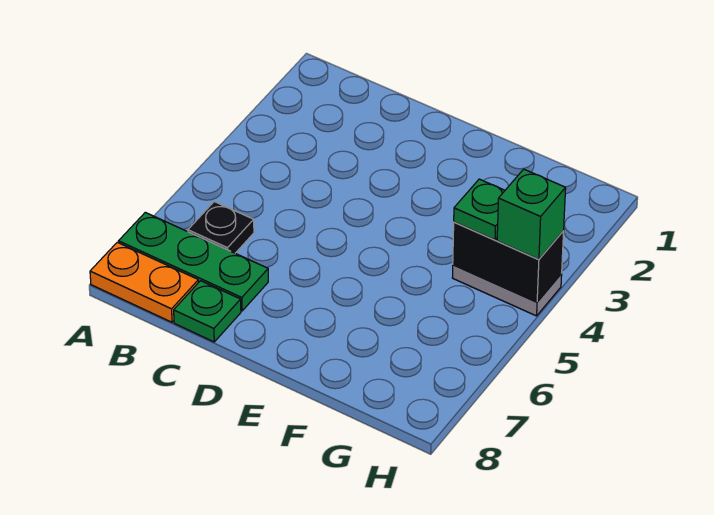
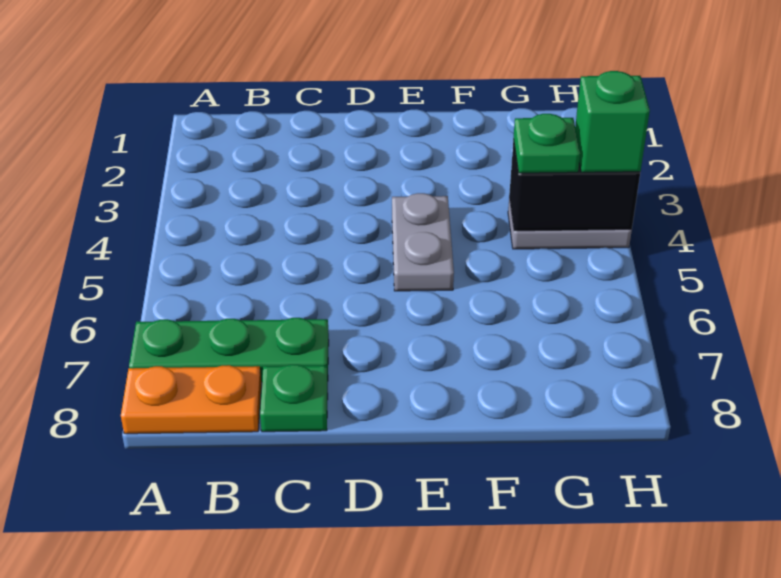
black 1x1 plate [188,202,254,253] -> none
none -> grey 1x2 plate [392,193,454,291]

